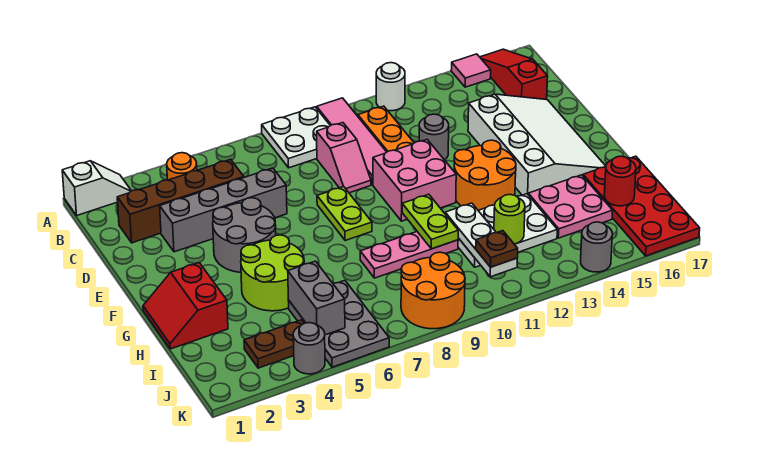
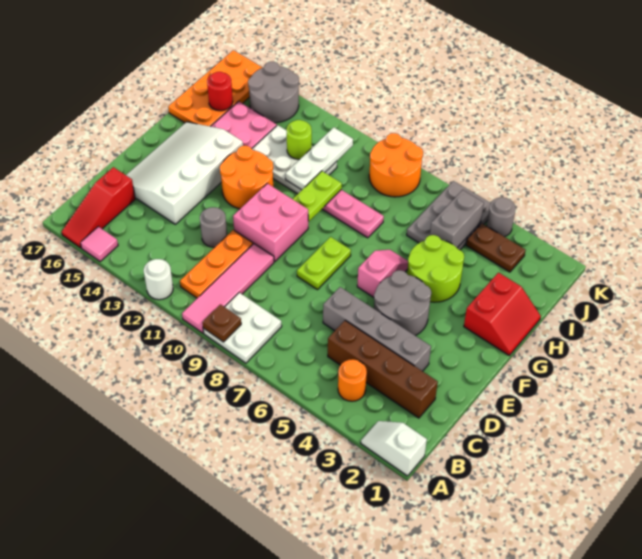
pink 1x2 slope [317,123,371,193] -> pink 1x2 slope moved to [357,250,408,297]
red 2x4 plate [583,156,700,256] -> orange 2x4 plate [168,50,262,126]
brown 1x1 plate [476,231,518,267] -> brown 1x1 plate moved to [202,304,241,342]
grey 1x1 round brick [581,222,612,272] -> grey 2x2 round brick [248,62,299,123]

